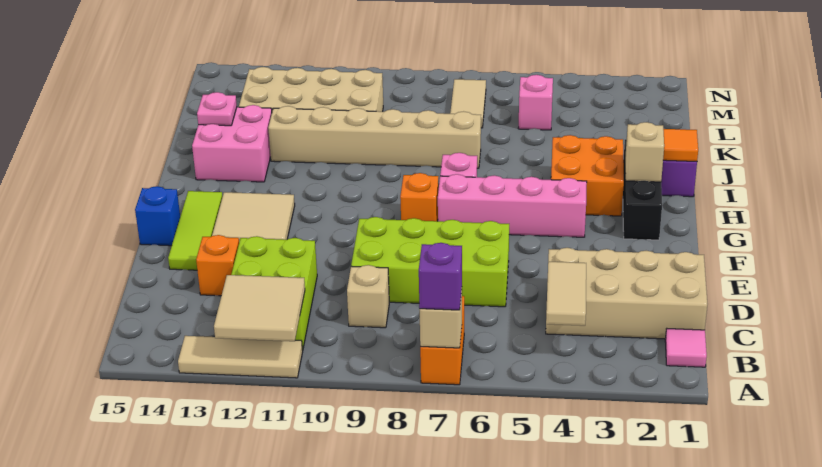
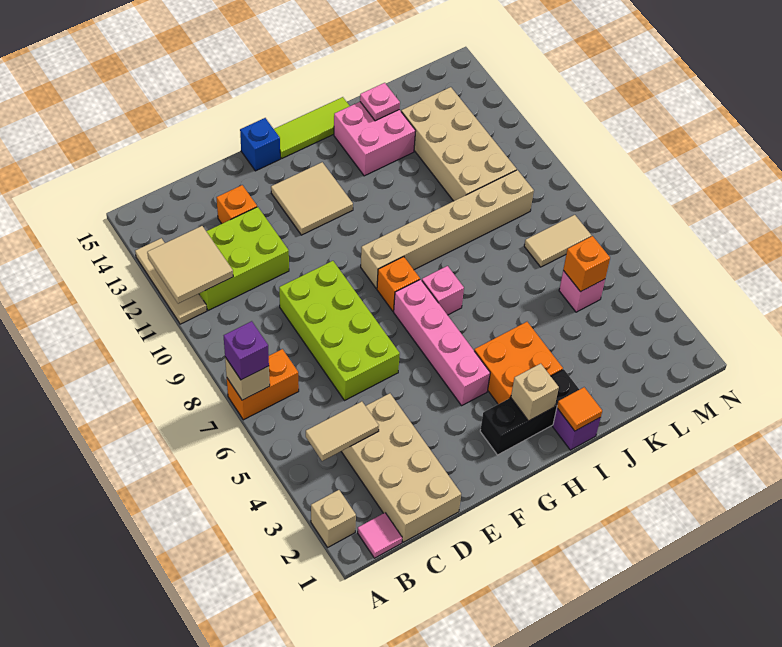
tan 1x1 brick [347,265,389,328] -> tan 1x1 brick moved to [311,490,356,547]
lime 1x3 tile [168,191,223,270] -> lime 1x3 tile moved to [274,97,349,158]
tan 1x6 brick [268,106,481,168] -> tan 1x6 brick turned to [361,170,534,289]
none -> orange 1x1 brick [563,236,610,292]

